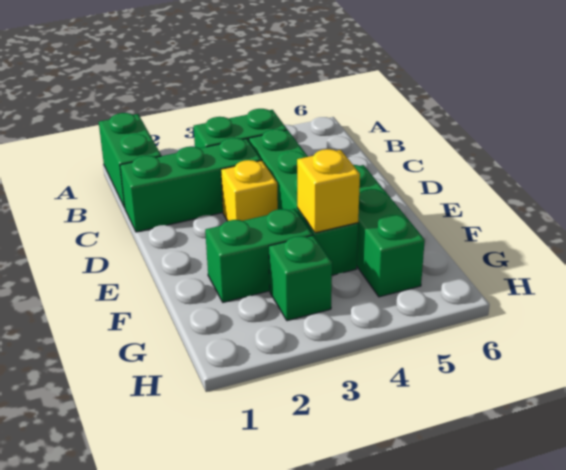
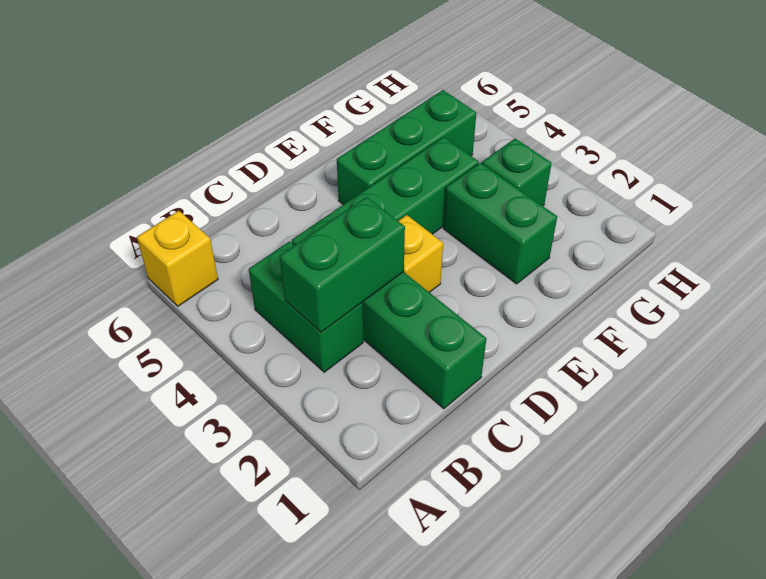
green 1x2 brick [99,113,161,208] -> green 1x2 brick moved to [280,197,405,332]
yellow 1x1 brick [297,149,360,233] -> yellow 1x1 brick moved to [137,211,218,306]

